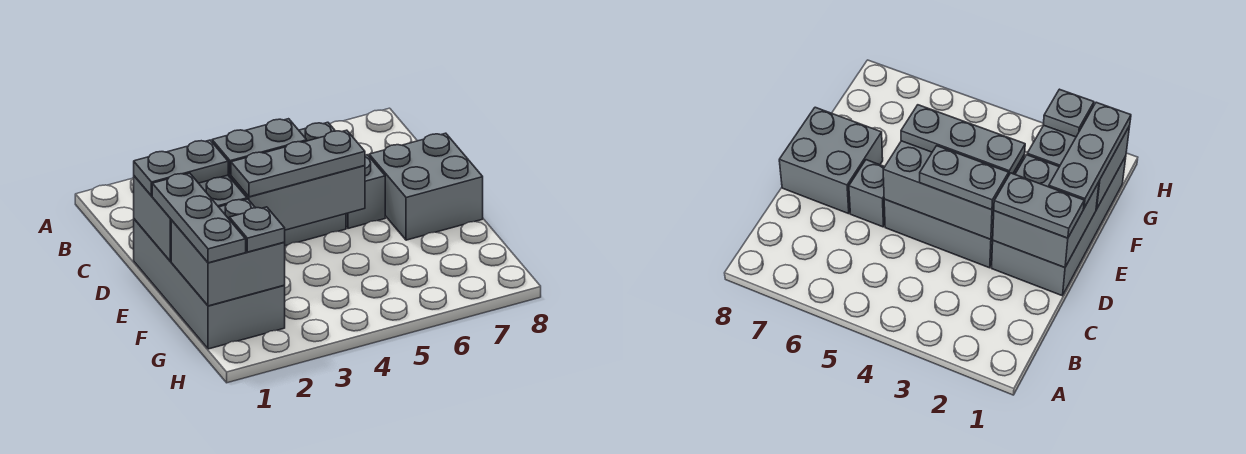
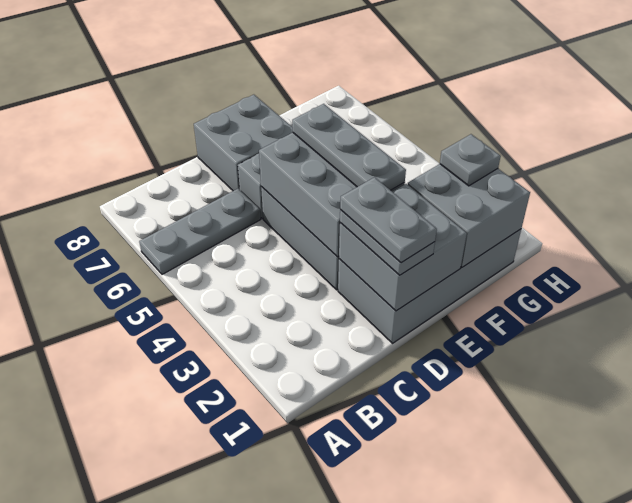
grey 1x2 plate [212,119,307,175] -> grey 1x2 plate moved to [340,177,437,263]
grey 1x3 plate [152,173,246,263] -> grey 1x3 plate moved to [139,189,261,274]

